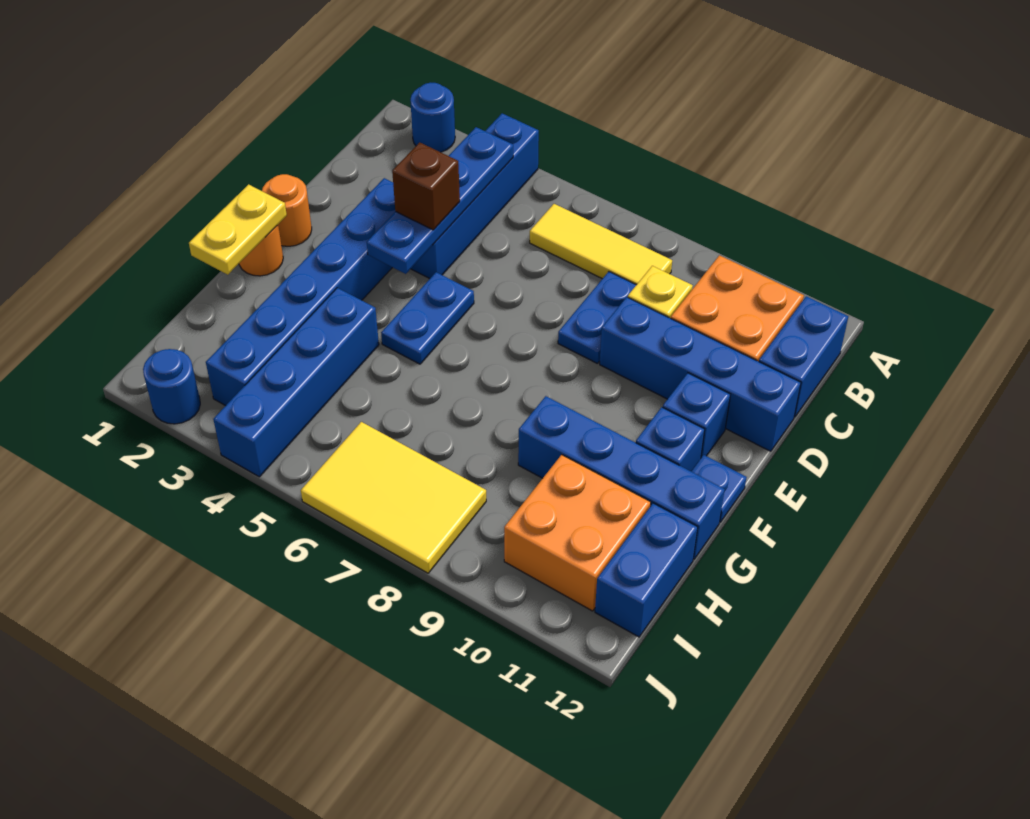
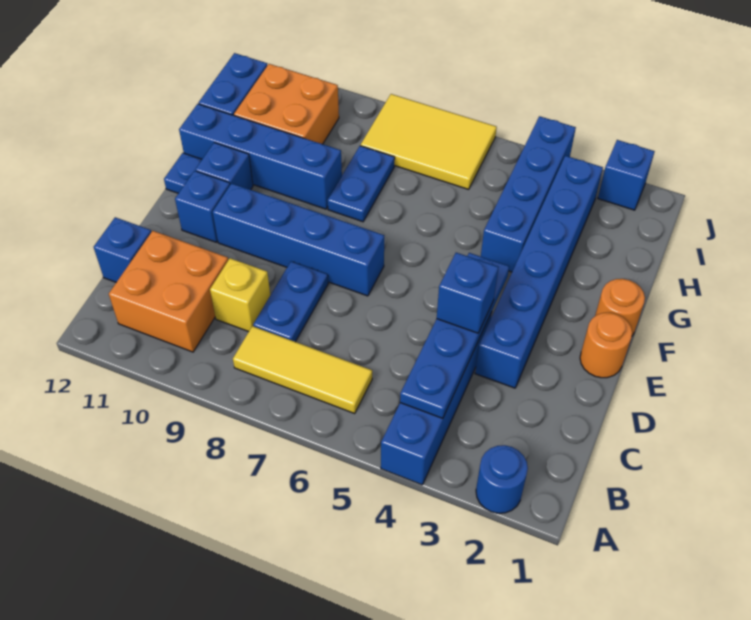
blue 1x2 brick [759,296,848,417] -> blue 1x1 brick [94,217,151,282]
brown 1x1 brick [392,142,460,230] -> blue 1x1 brick [437,253,498,333]
blue 1x4 brick [600,297,801,451] -> blue 1x4 brick moved to [213,183,384,296]
blue 1x2 plate [381,272,474,364] -> blue 1x2 plate moved to [328,146,395,222]
yellow 1x2 plate [189,184,287,275] -> none
blue 1x1 round brick [143,349,200,424] -> blue 1x1 brick [598,140,655,210]

